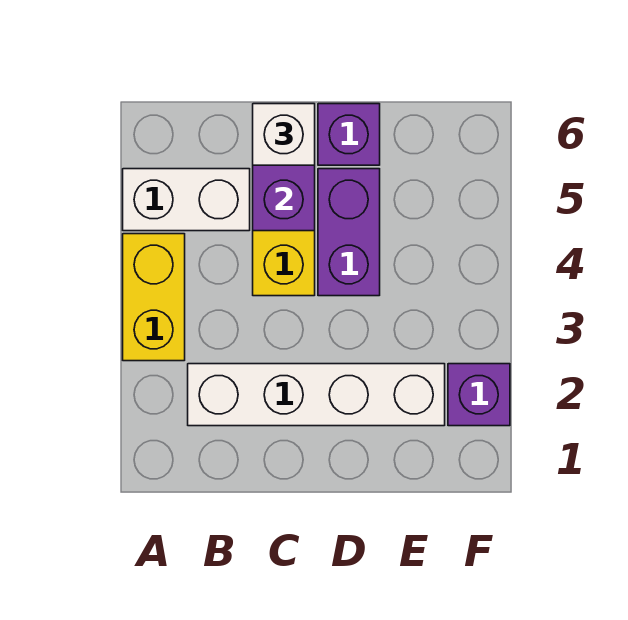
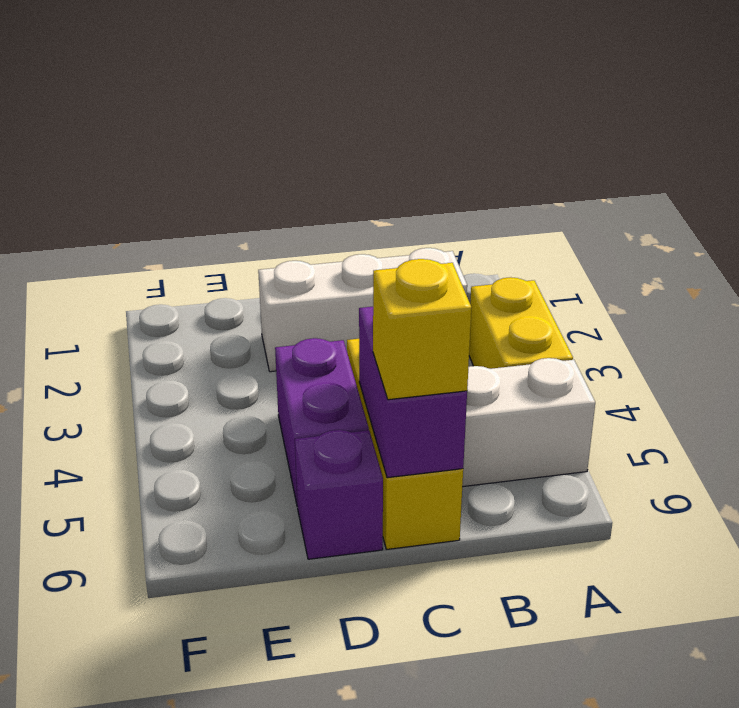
white 1x4 brick [188,364,445,426] -> white 1x3 brick [258,248,467,372]
white 1x1 brick [253,104,315,165] -> yellow 1x1 brick [373,259,471,400]
purple 1x1 brick [448,364,510,426] -> none

